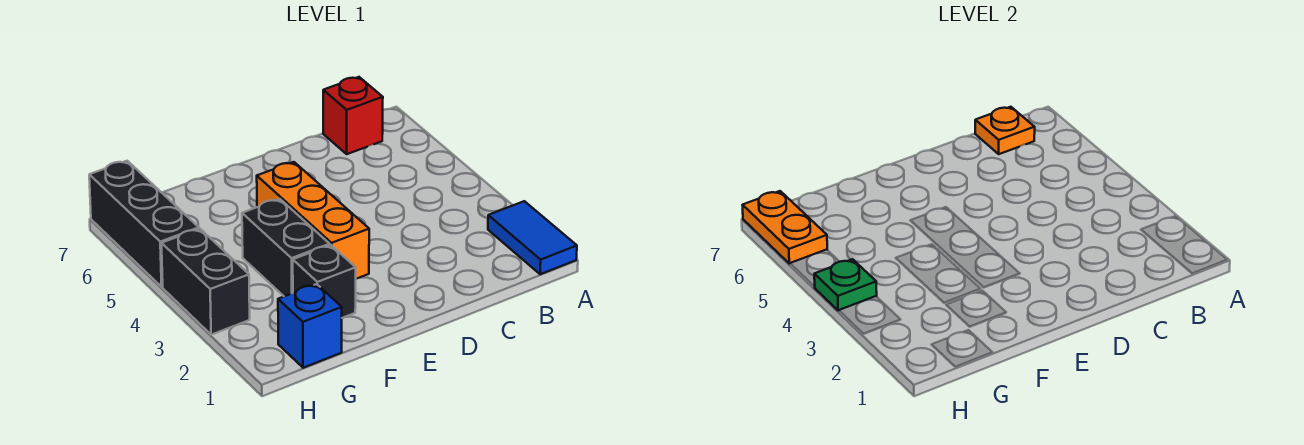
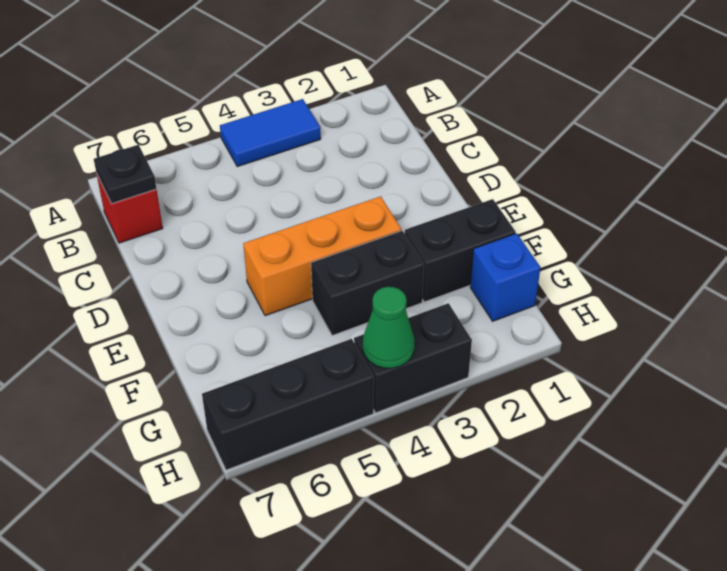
blue 1x2 tile [488,201,577,274] -> blue 1x2 tile moved to [220,99,321,167]
orange 1x1 plate [975,107,1035,154] -> black 1x1 plate [94,145,156,204]
black 1x1 brick [293,245,356,318] -> black 1x2 brick [405,199,516,302]
green 1x1 plate [814,259,877,311] -> green 1x1 cone [363,287,414,368]
orange 1x2 plate [743,191,827,264] -> none

